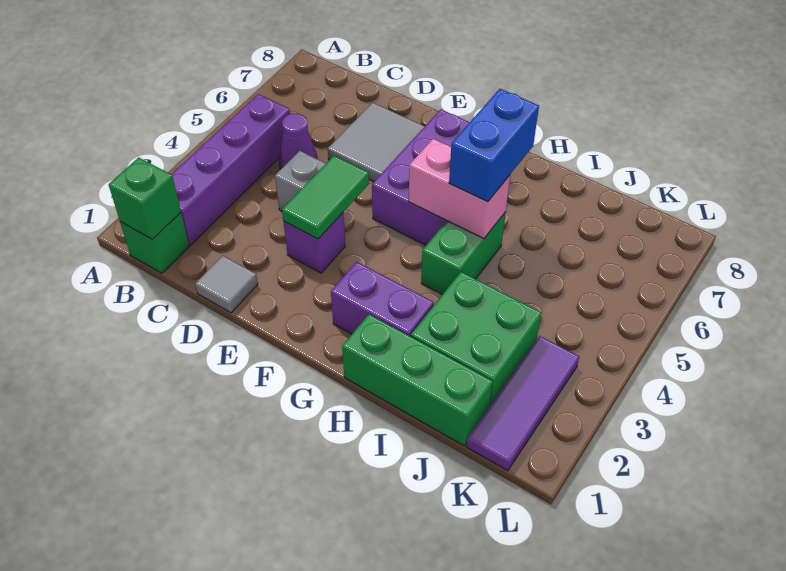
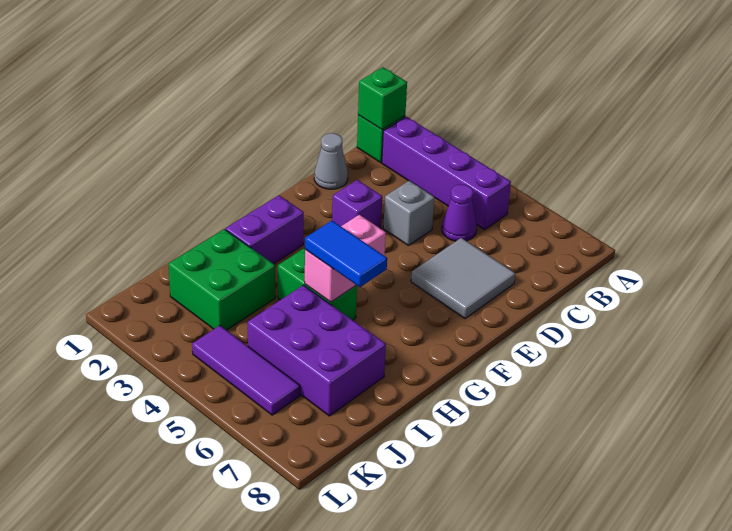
grey 1x1 tile [195,256,258,313] -> grey 1x1 cone [314,133,348,189]
green 1x2 tile [282,156,369,239] -> none
purple 2x3 brick [372,109,470,245] -> purple 2x3 brick moved to [248,285,386,416]
green 1x3 brick [342,314,493,446] -> none
blue 1x2 brick [449,89,539,202] -> blue 1x2 tile [305,221,387,287]
purple 1x3 tile [467,336,579,471] -> purple 1x3 tile moved to [192,326,300,415]

